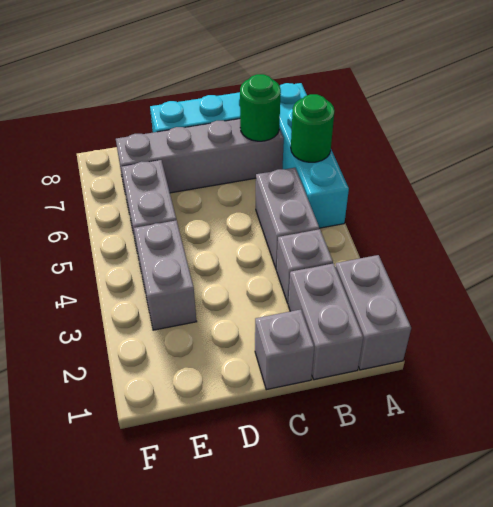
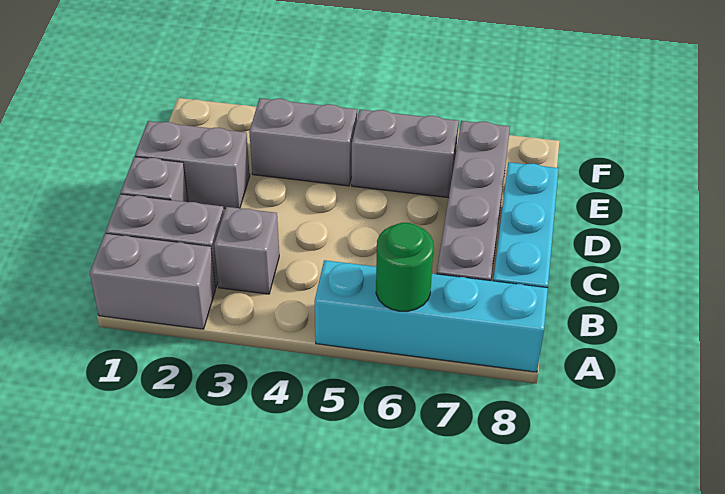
grey 1x2 brick [256,168,319,270] -> grey 1x2 brick moved to [135,121,250,208]
green 1x1 round brick [240,74,281,141] -> none

